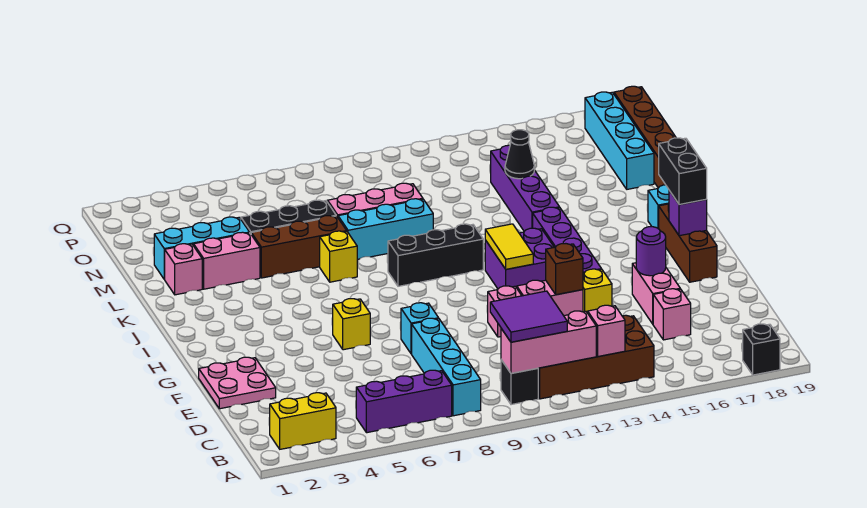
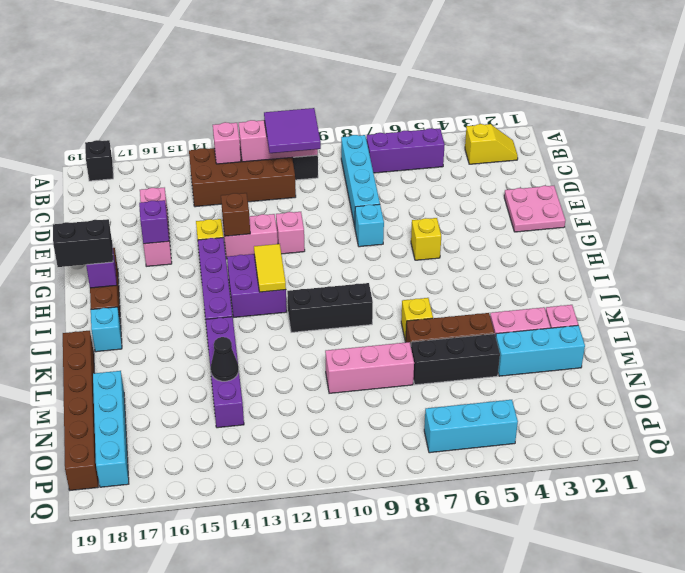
yellow 1x2 brick [270,393,336,449] -> yellow 1x2 slope [465,124,518,164]
purple 1x1 round brick [636,227,666,276] -> purple 1x1 brick [139,200,169,244]
black 1x2 brick [659,138,707,205] -> black 1x2 brick turned to [53,219,113,267]
cyan 1x3 brick [338,199,433,259] -> cyan 1x3 brick moved to [424,400,518,453]

